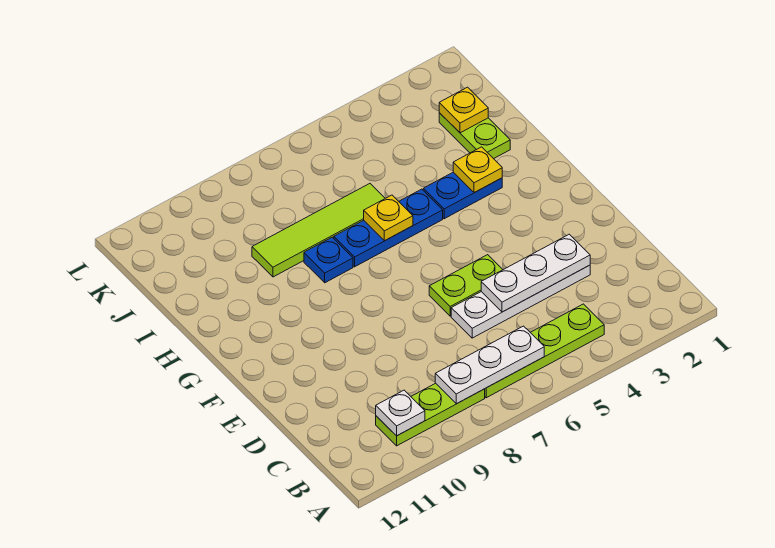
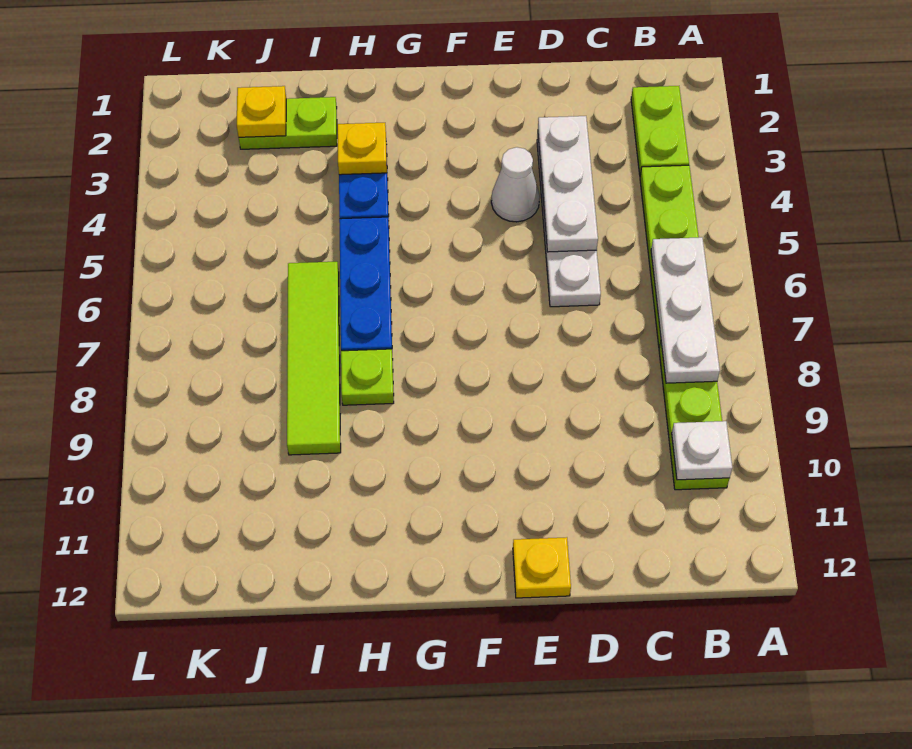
none -> white 1x1 cone [491,147,540,222]
lime 1x2 plate [429,255,503,316] -> lime 1x2 plate moved to [631,86,689,175]
yellow 1x1 plate [364,195,413,241] -> yellow 1x1 plate moved to [513,537,571,598]
blue 1x1 plate [304,237,353,283] -> lime 1x1 plate [341,349,394,405]

